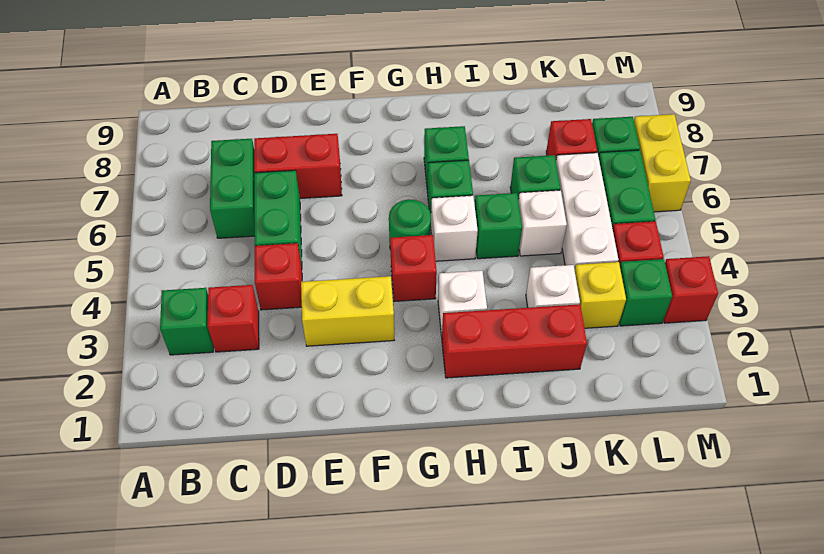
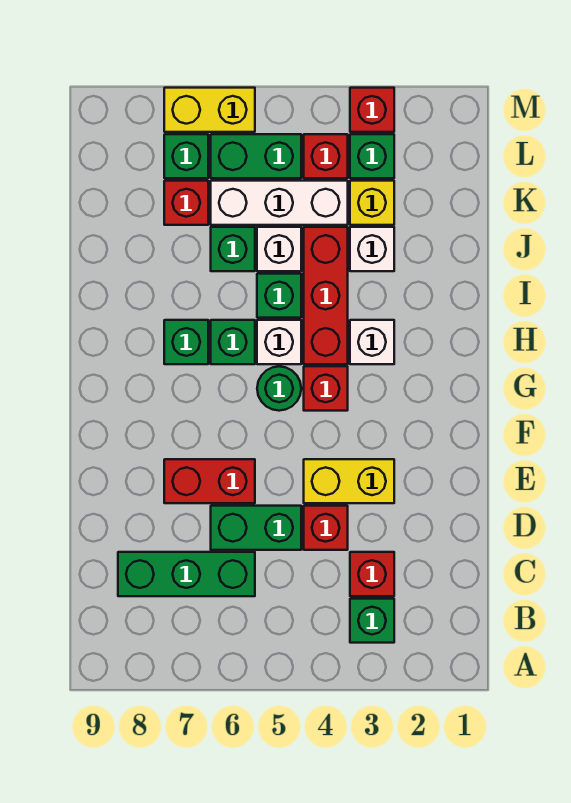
green 1x2 brick [210,139,255,238] -> green 1x3 brick [118,552,255,596]
red 1x2 brick [254,134,342,198] -> red 1x2 brick turned to [164,459,255,503]
yellow 1x2 brick [301,276,394,346] -> yellow 1x2 brick turned to [304,459,394,503]
red 1x3 brick [442,304,587,378] -> red 1x3 brick moved to [304,227,348,364]

